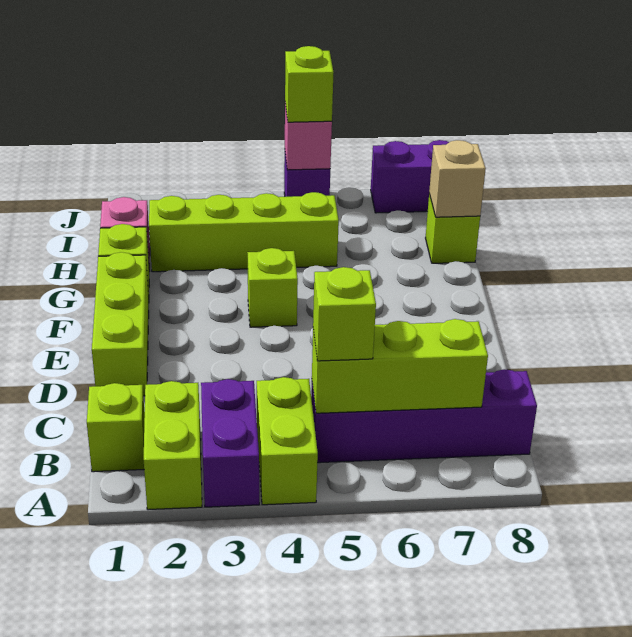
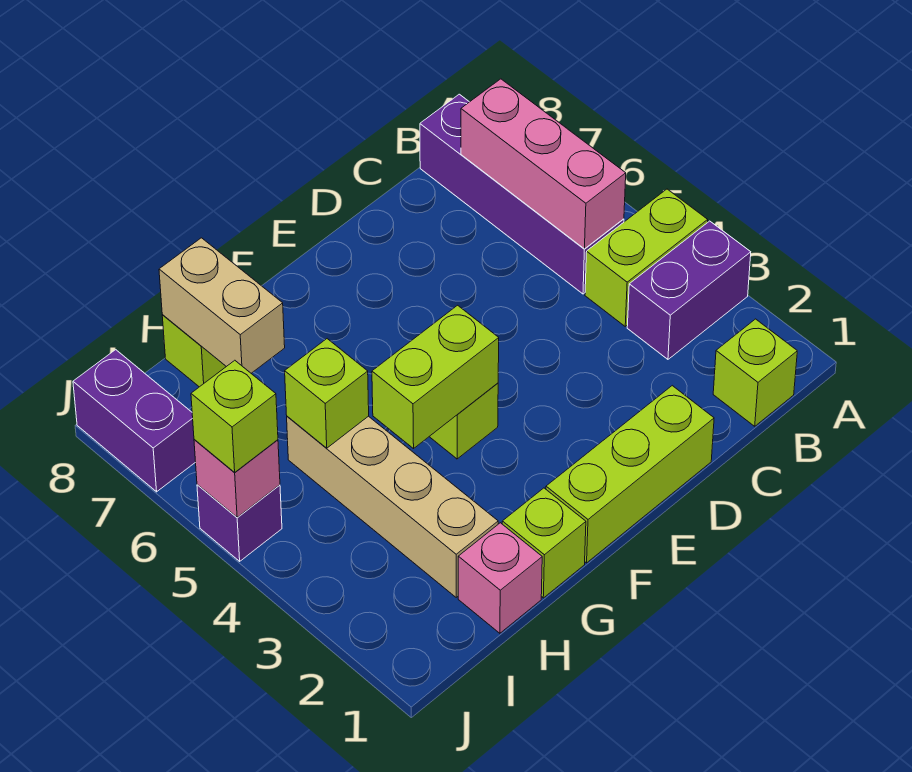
lime 1x2 brick [144,381,202,510] -> lime 1x2 brick moved to [372,305,499,449]
lime 1x3 brick [312,319,488,413] -> pink 1x3 brick [461,79,626,249]
lime 1x1 brick [313,267,376,361] -> lime 1x1 brick moved to [285,339,369,448]
lime 1x4 brick [149,192,339,272] -> tan 1x4 brick [287,416,498,597]
tan 1x1 brick [429,140,486,217] -> tan 1x2 brick [159,238,285,373]

